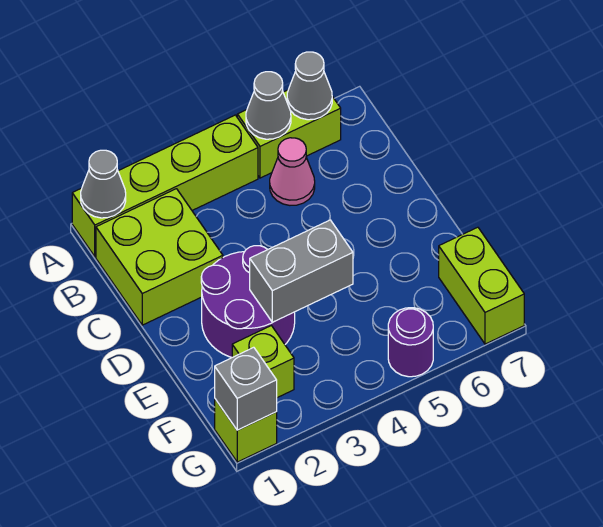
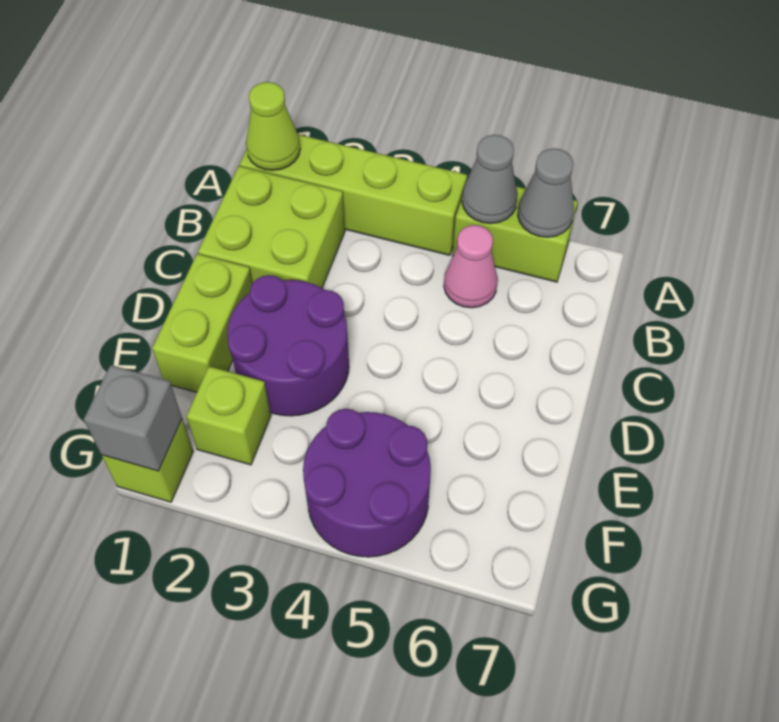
grey 1x1 cone [81,150,126,218] -> lime 1x1 cone [246,82,300,170]
grey 1x2 brick [250,220,353,322] -> none
lime 1x2 brick [439,227,524,344] -> lime 1x2 brick moved to [152,254,252,392]
purple 1x1 round brick [388,308,433,377] -> purple 2x2 round brick [303,409,431,557]

